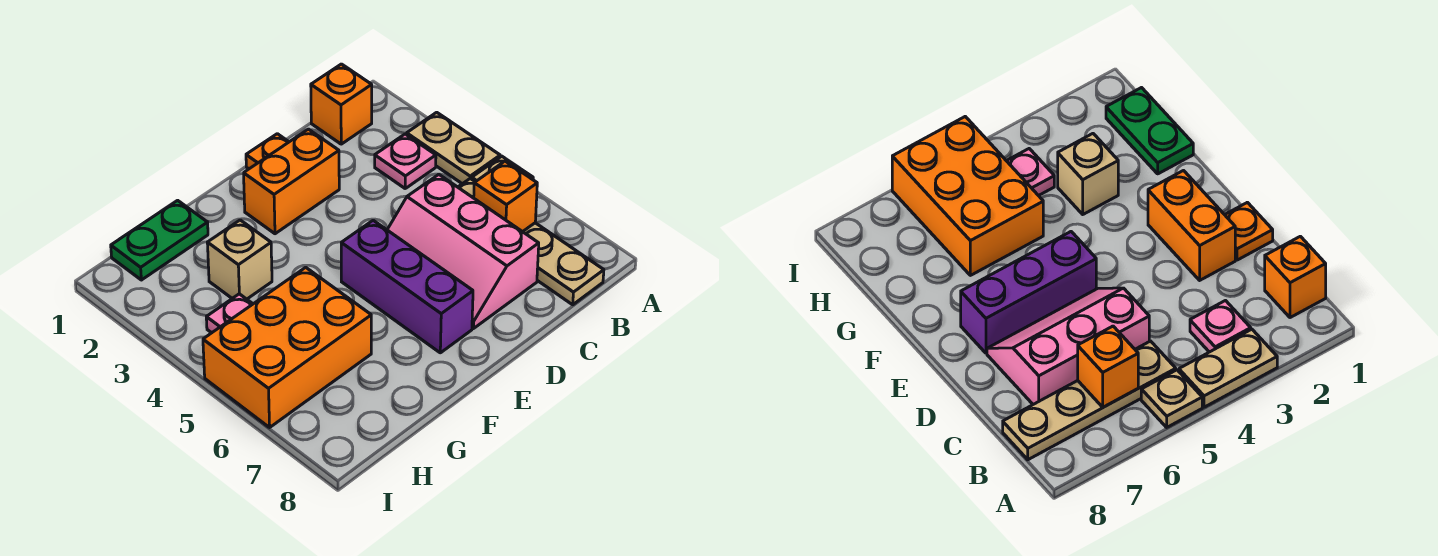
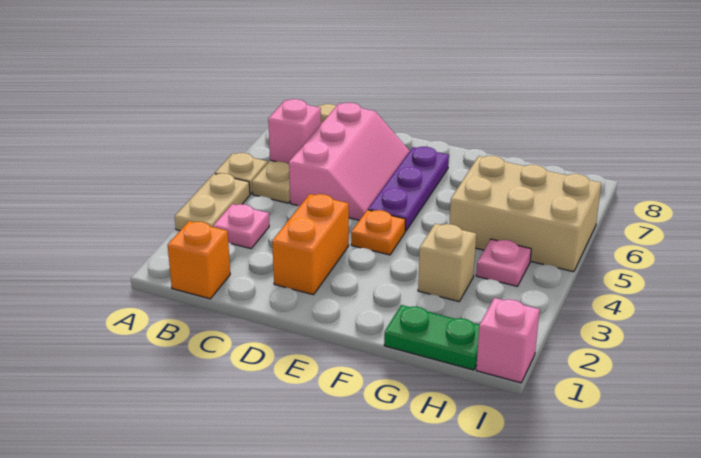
orange 1x1 brick [474,161,537,232] -> pink 1x1 brick [268,99,321,164]
orange 1x1 plate [246,134,289,169] -> orange 1x1 plate moved to [351,210,406,255]
orange 1x2 brick [244,129,339,234] -> orange 1x2 brick turned to [272,194,349,295]
purple 1x3 brick [341,220,473,353] -> purple 1x3 plate [368,147,449,231]
orange 2x3 brick [203,267,371,427] -> tan 2x3 brick [450,156,601,272]
none -> pink 1x1 brick [476,298,540,383]

